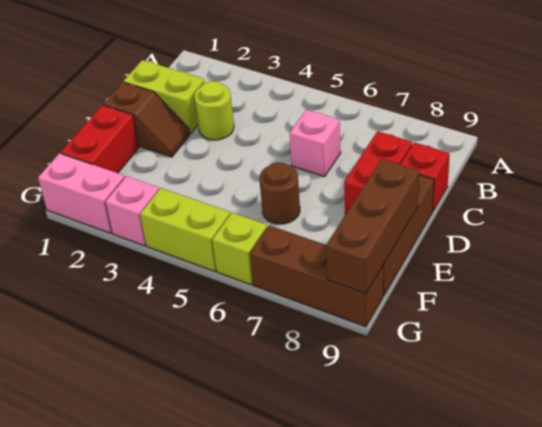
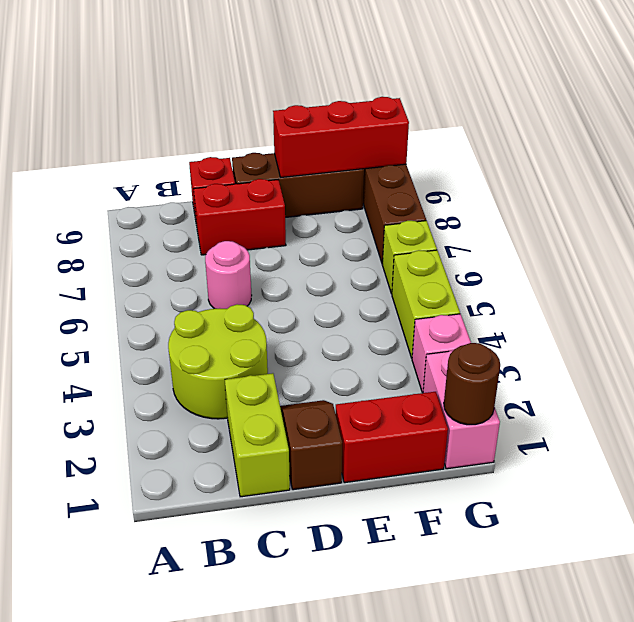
lime 1x1 round brick [194,81,234,140] -> lime 2x2 round brick [168,304,268,419]
pink 1x1 brick [290,110,341,177] -> pink 1x1 round brick [205,241,252,309]
brown 1x1 round brick [259,162,300,224] -> brown 1x1 round brick moved to [444,343,500,425]
brown 1x3 brick [326,159,419,294] -> red 1x3 brick [273,97,409,177]

